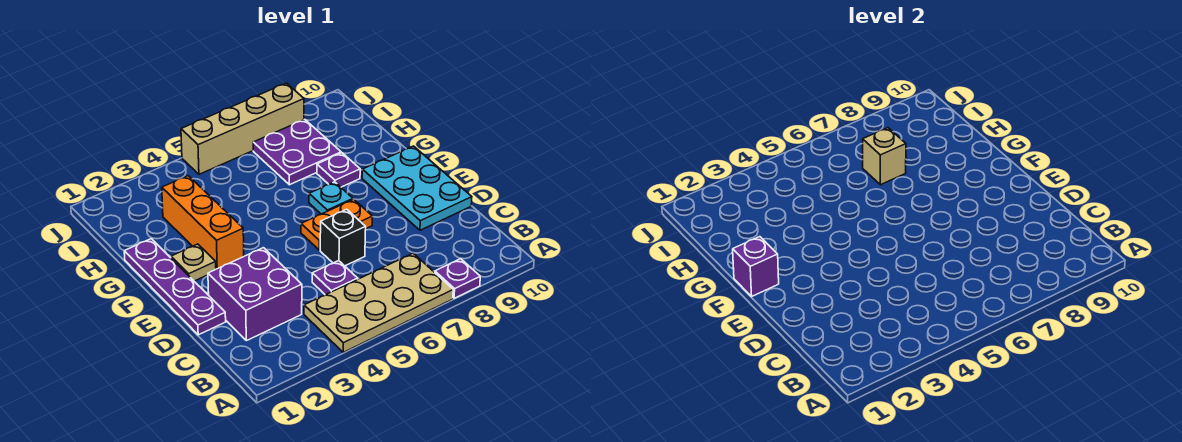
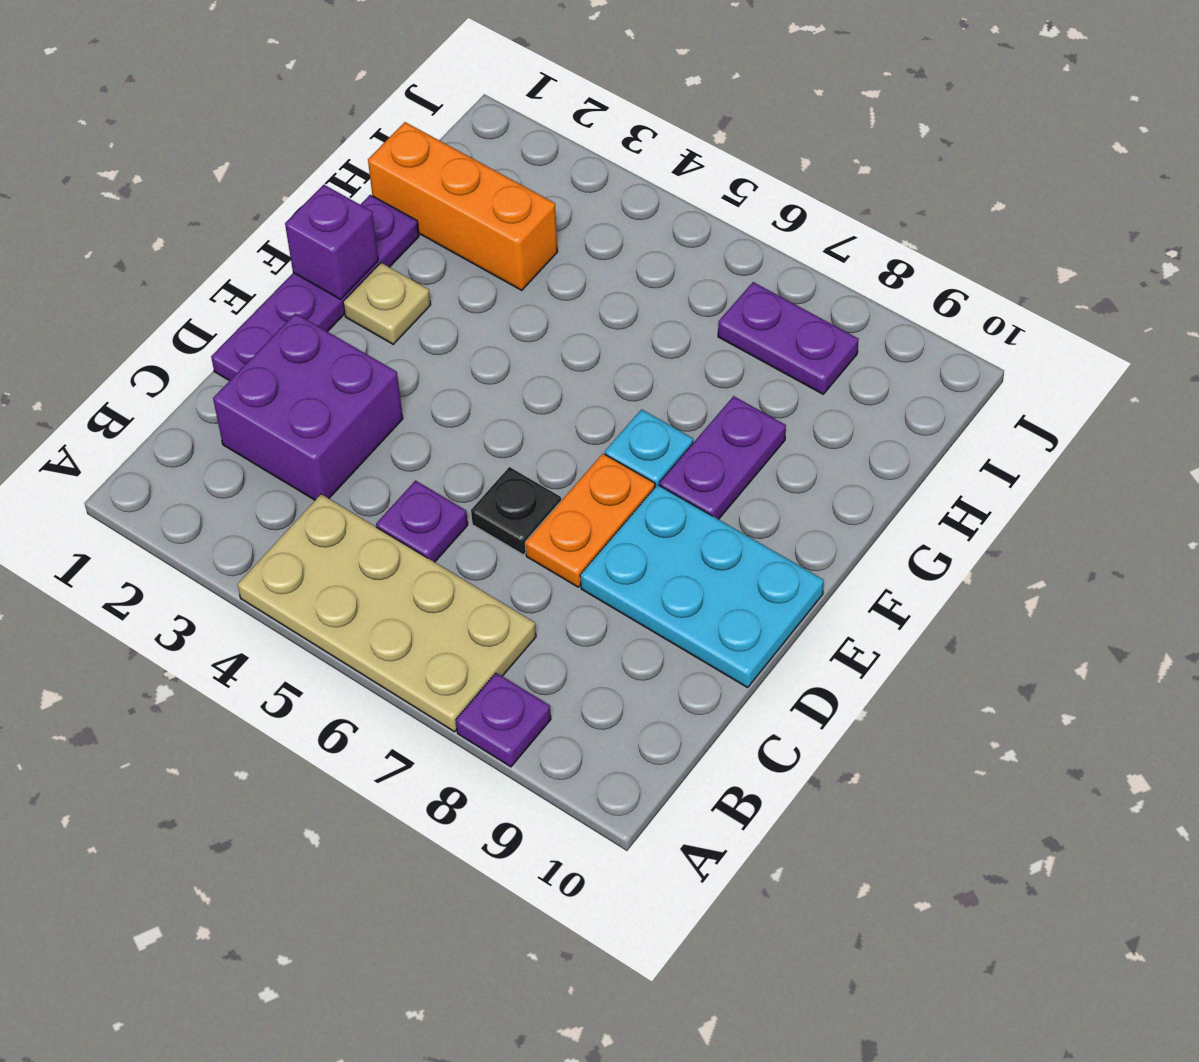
black 1x1 brick [320,209,366,266] -> black 1x1 plate [471,467,561,555]
cyan 2x3 plate [362,146,472,230] -> cyan 2x3 plate turned to [580,485,824,687]
orange 1x2 plate [301,199,372,250] -> orange 1x2 plate turned to [525,454,655,587]
orange 1x3 brick [162,176,244,269] -> orange 1x3 brick turned to [368,122,558,290]
purple 1x1 plate [317,153,360,187] -> purple 1x2 plate [659,396,786,519]
purple 2x2 plate [253,120,341,185] -> purple 1x2 plate [718,282,859,394]
tan 1x1 brick [863,128,906,185] -> none
tan 1x4 brick [181,83,304,174] -> none

